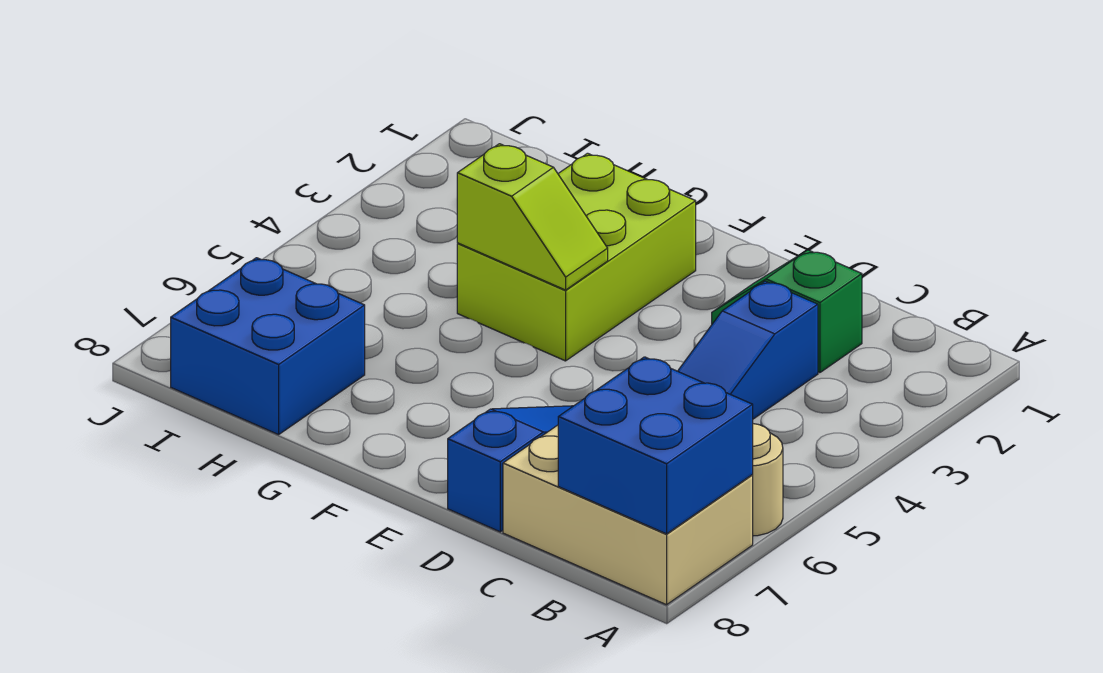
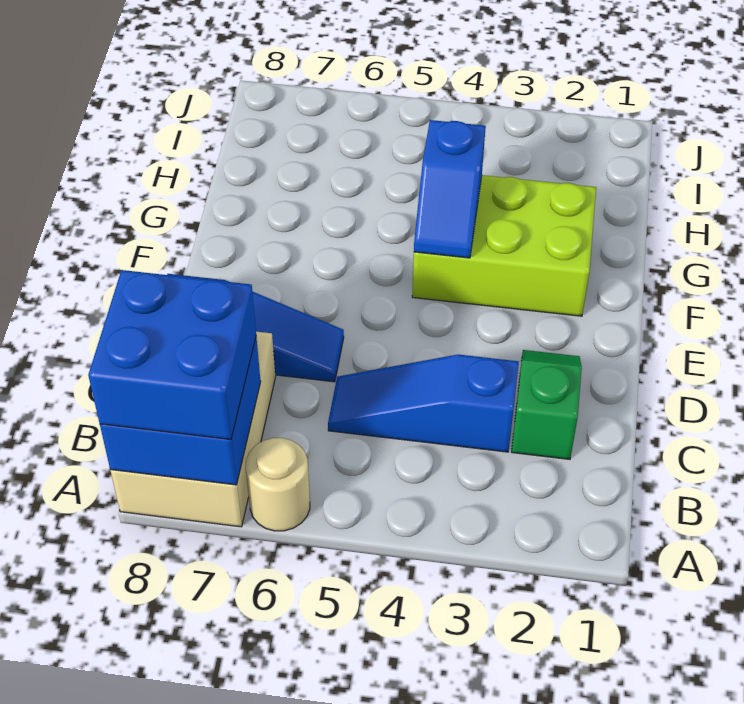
lime 1x2 slope [457,144,608,290] -> blue 1x2 slope [414,120,486,258]
blue 2x2 brick [171,258,365,435] -> blue 2x2 brick moved to [88,270,256,440]

